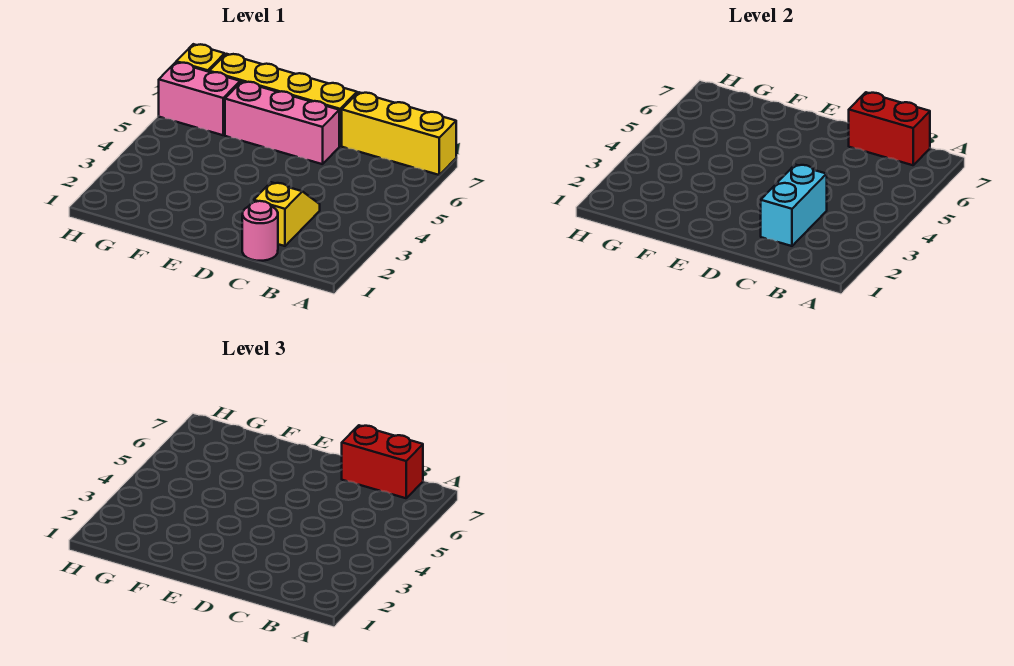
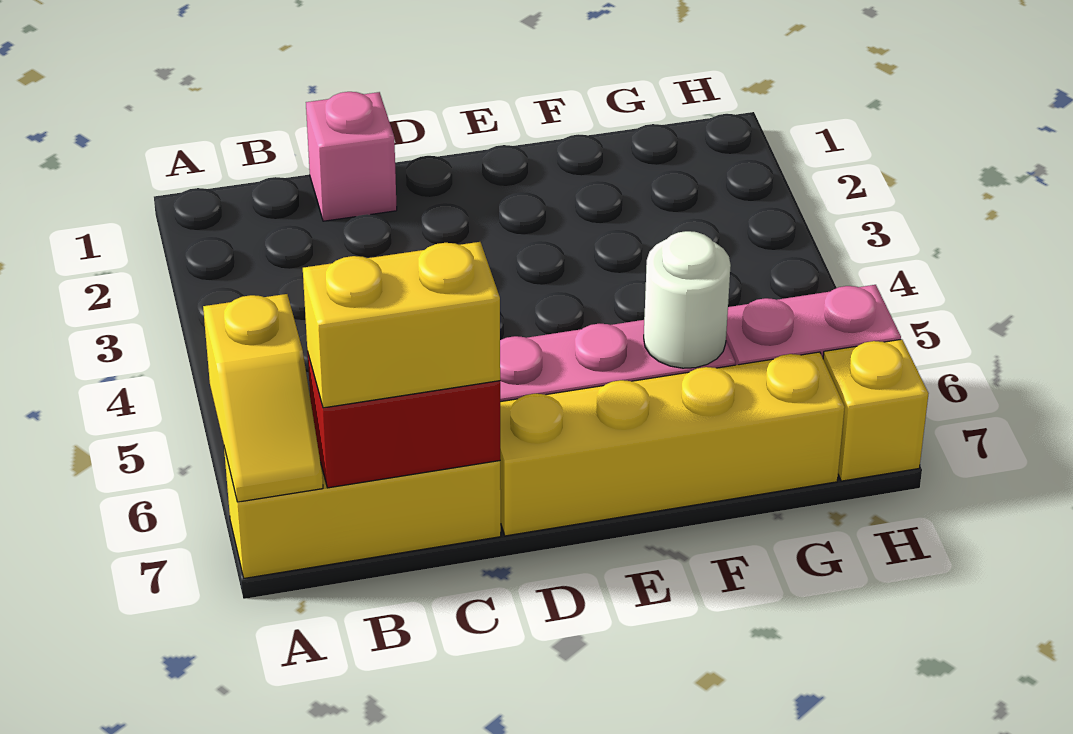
red 1x2 brick [342,425,423,498] -> yellow 1x2 brick [303,242,500,408]
pink 1x1 round brick [242,201,278,261] -> pink 1x1 brick [306,92,397,221]
yellow 1x2 slope [254,182,320,246] -> yellow 1x2 slope moved to [203,294,323,502]
cyan 1x2 brick [761,165,827,246] -> none
none -> white 1x1 round brick [644,231,731,368]

